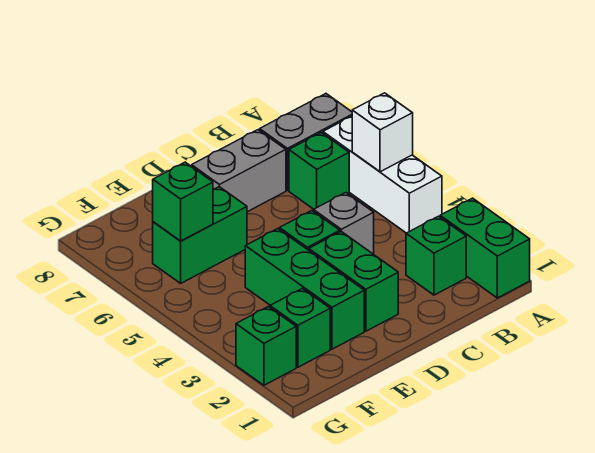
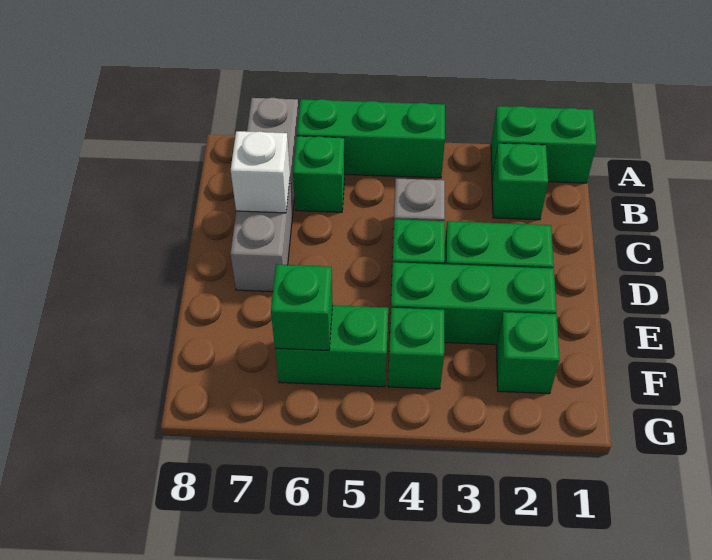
white 1x3 brick [323,116,442,233] -> green 1x3 brick [297,99,445,178]
white 1x1 brick [352,93,413,172] -> white 1x1 brick moved to [231,131,290,213]
green 1x2 brick [153,187,247,283] -> green 1x2 brick turned to [275,305,388,387]
green 1x1 brick [236,307,296,385] -> green 1x1 brick moved to [388,308,444,389]

